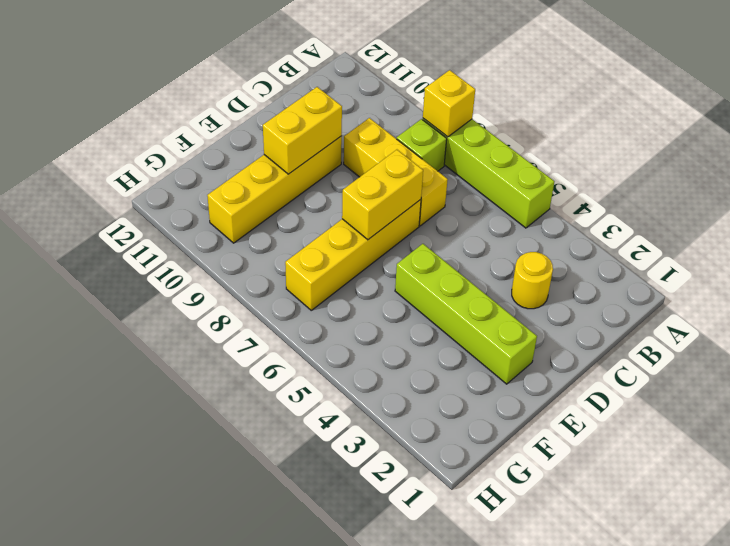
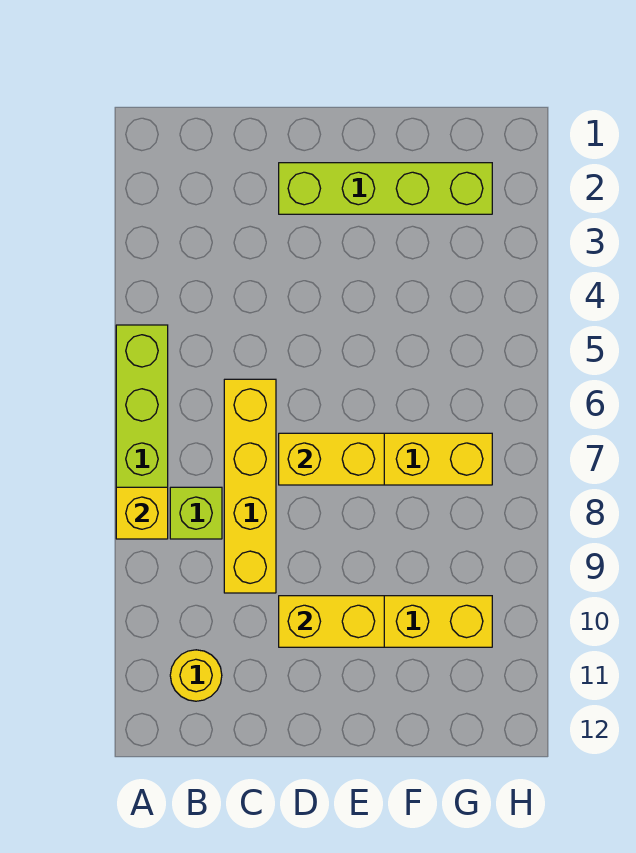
yellow 1x1 round brick [512,252,553,309] -> yellow 1x1 round brick moved to [170,650,222,701]
yellow 1x3 brick [344,118,448,226] -> yellow 1x4 brick [224,379,276,593]
lime 1x4 brick [395,244,537,384] -> lime 1x4 brick turned to [279,163,492,214]

